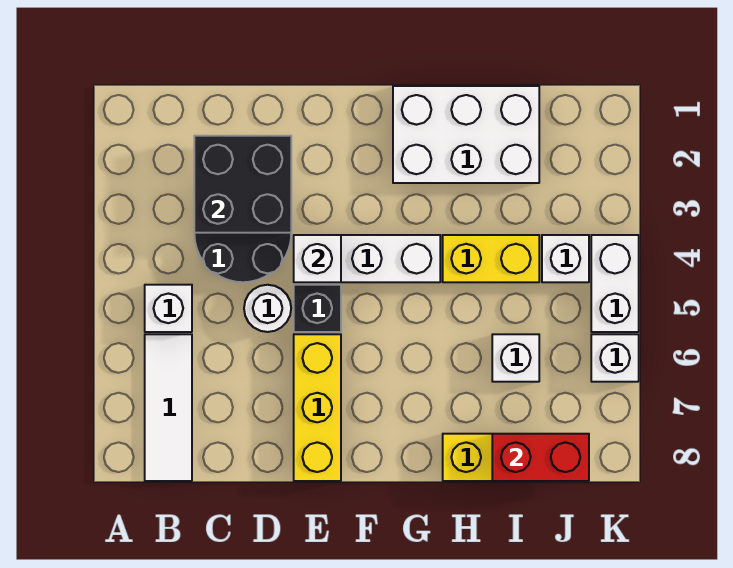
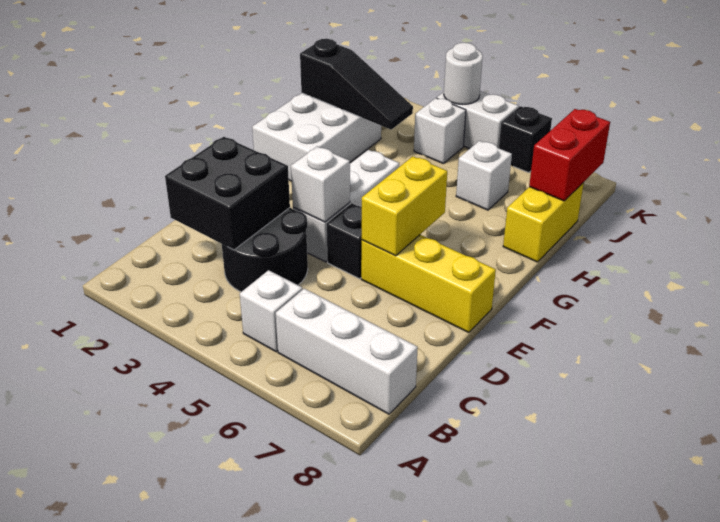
white 1x3 tile [145,334,192,481] -> white 1x3 brick [276,289,418,414]
white 1x1 round brick [244,285,291,332] -> white 1x1 round brick moved to [444,43,483,105]
yellow 1x2 brick [443,235,539,282] -> yellow 1x2 brick moved to [362,156,447,256]
none -> black 1x3 slope [300,39,413,129]
white 1x1 brick [591,334,639,382] -> black 1x1 brick [499,106,552,173]

